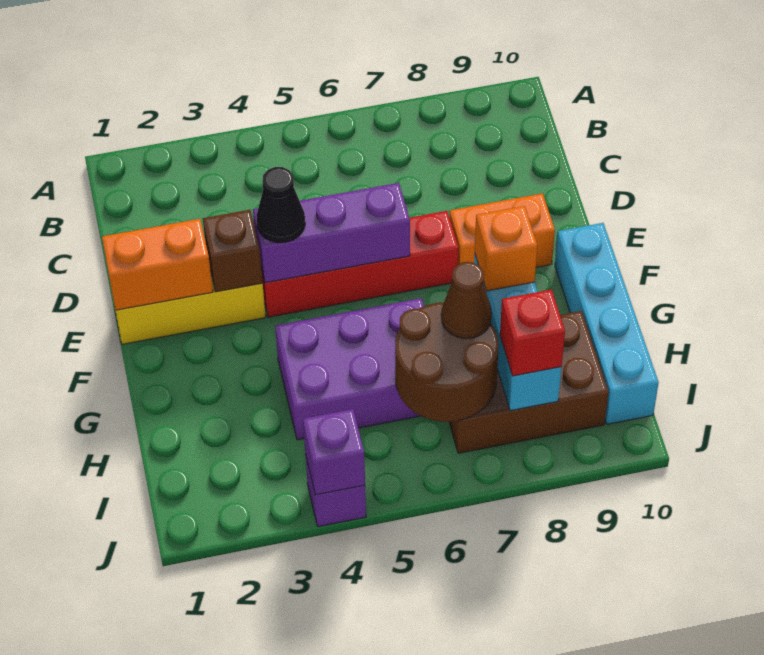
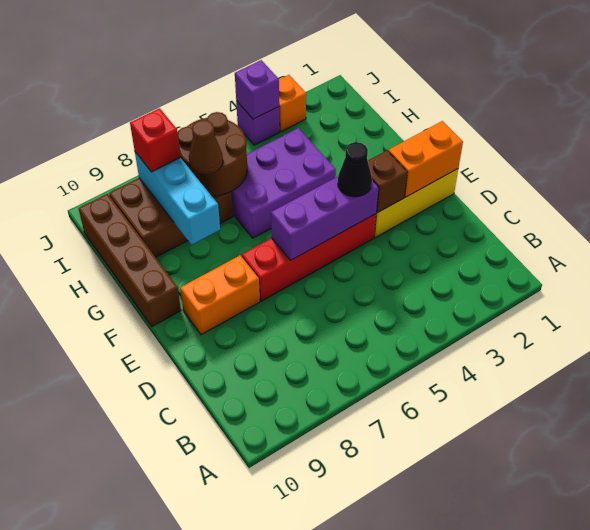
cyan 1x4 brick [555,223,659,424] -> brown 1x4 brick [79,194,181,326]
orange 1x1 brick [475,206,537,291] -> orange 1x1 brick moved to [279,75,306,132]

